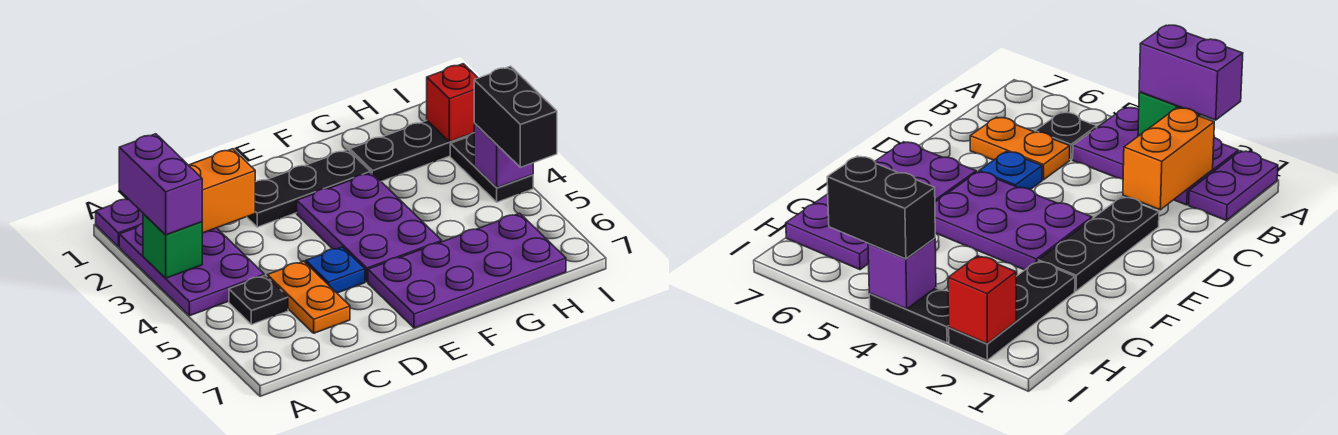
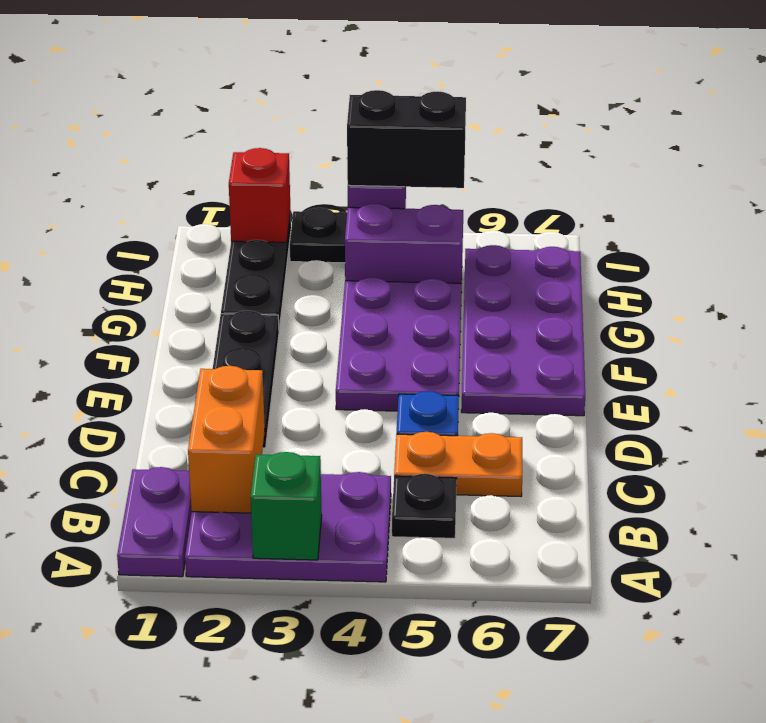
purple 1x2 brick [119,134,202,235] -> purple 1x2 brick moved to [345,204,463,293]
purple 2x3 plate [297,173,442,282] -> purple 2x3 plate turned to [336,277,462,411]

